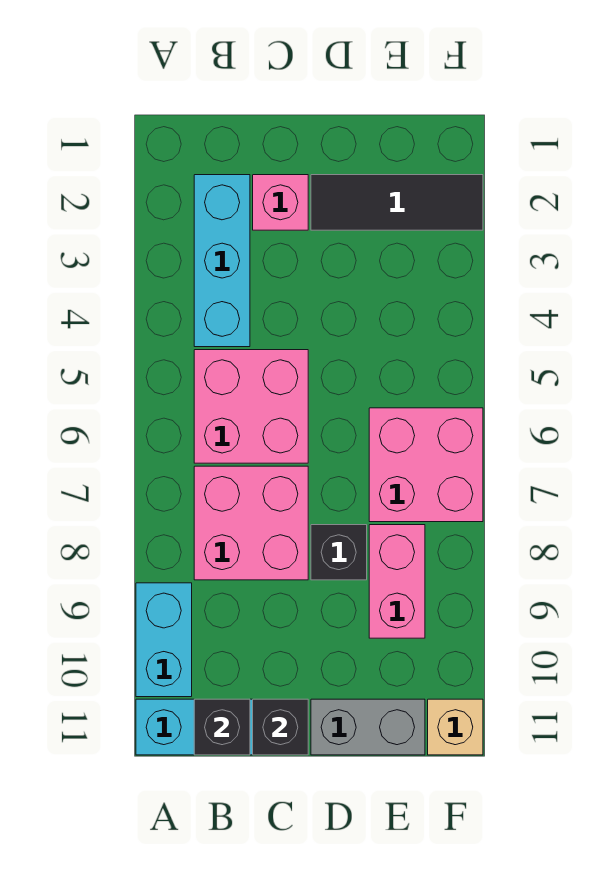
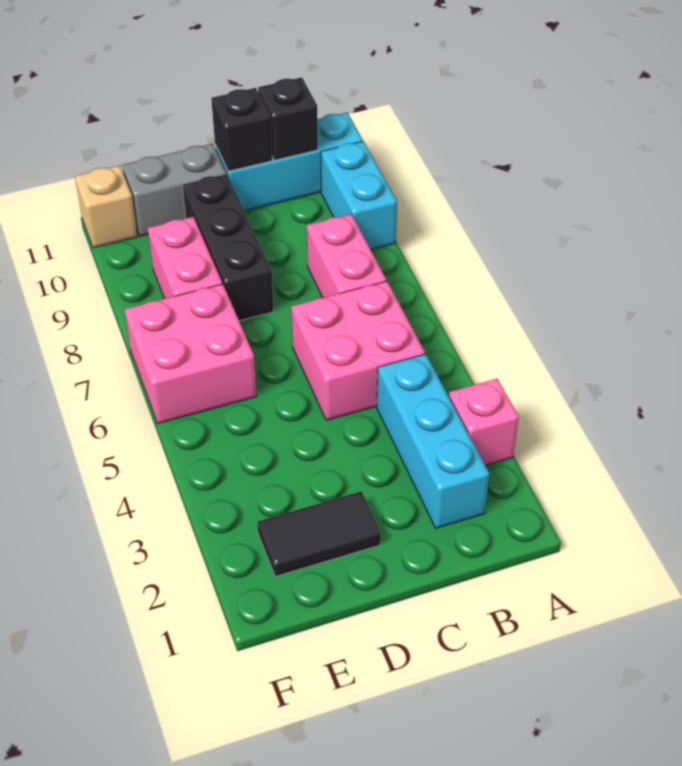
pink 2x2 brick [194,466,308,580] -> pink 1x2 brick [307,214,386,298]
pink 1x1 brick [253,175,308,230] -> pink 1x1 brick moved to [449,379,519,465]
black 1x3 tile [311,175,483,230] -> black 1x2 tile [257,491,381,577]
black 1x1 brick [311,525,367,580] -> black 1x3 brick [182,174,274,321]

